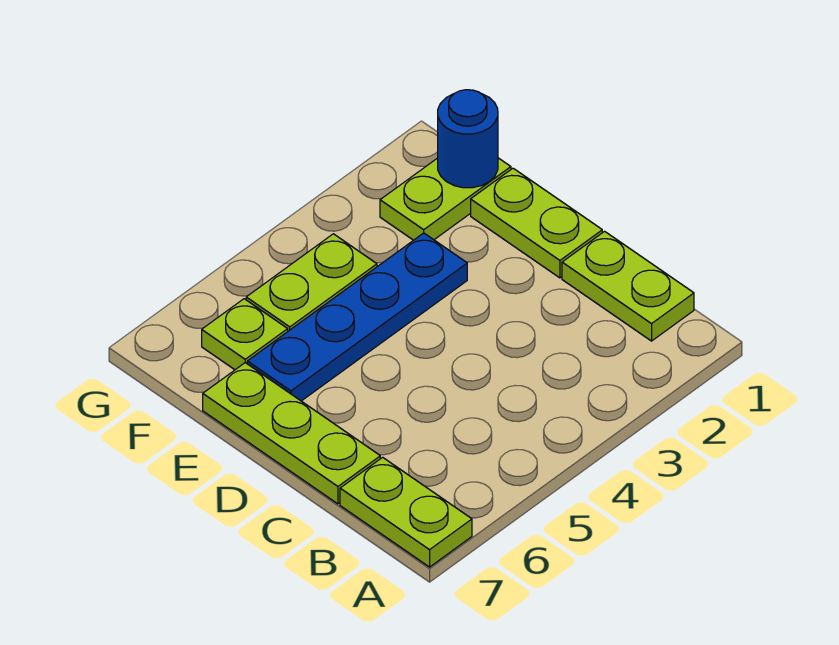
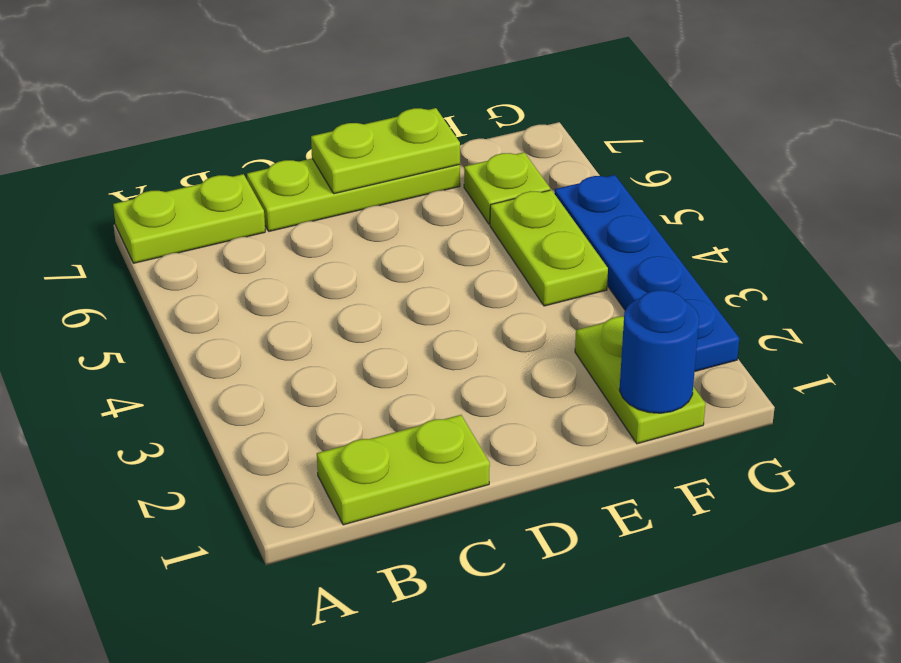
lime 1x2 plate [471,168,602,278] -> lime 1x2 plate moved to [311,108,460,194]
blue 1x4 plate [247,233,467,401] -> blue 1x4 plate moved to [554,175,739,371]

